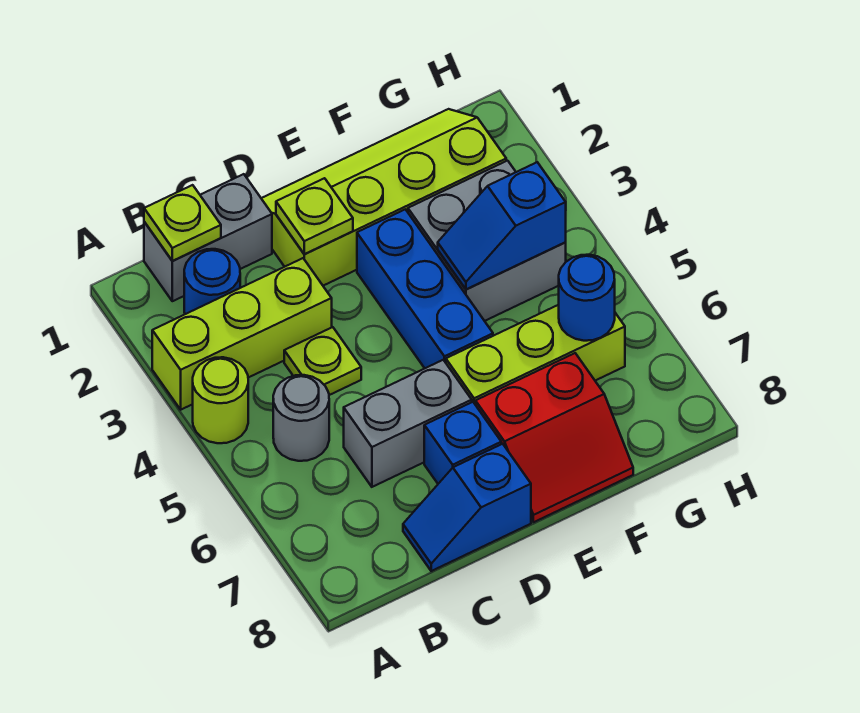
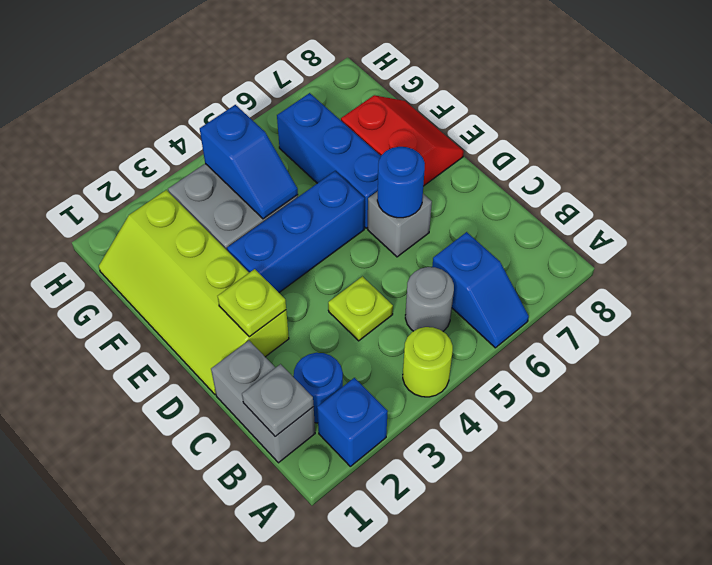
lime 1x3 brick [152,258,332,410] -> none
lime 1x1 plate [144,185,221,261] -> grey 1x1 plate [242,364,314,436]
grey 1x2 brick [344,360,472,487] -> grey 1x1 brick [368,191,432,257]
blue 1x2 slope [403,444,531,571] -> blue 1x2 slope moved to [432,232,529,348]
blue 1x1 brick [424,402,501,484] -> blue 1x1 brick moved to [317,378,388,466]
lime 1x3 brick [446,305,625,405] -> blue 1x3 brick [277,93,381,228]
blue 1x1 round brick [559,255,615,341] -> blue 1x1 round brick moved to [377,147,425,218]

